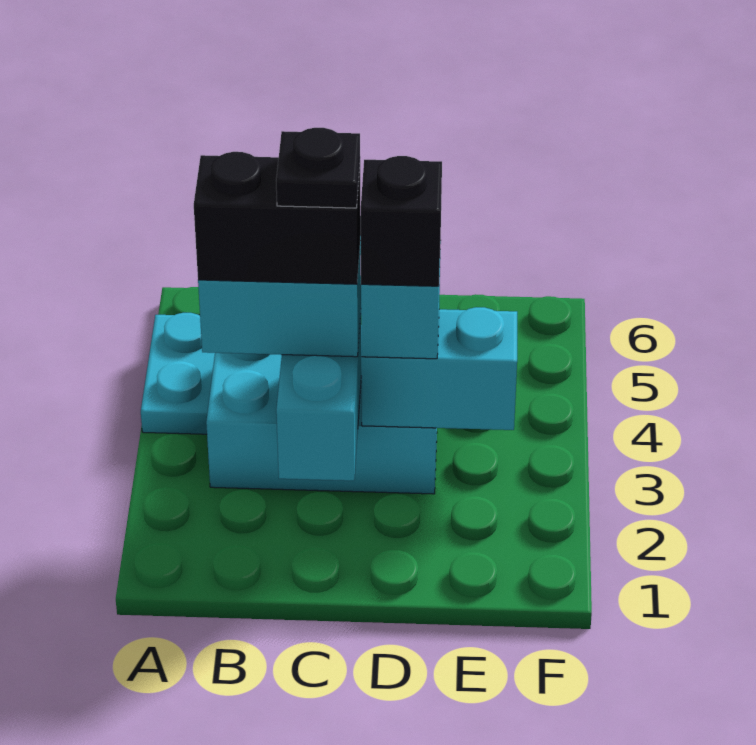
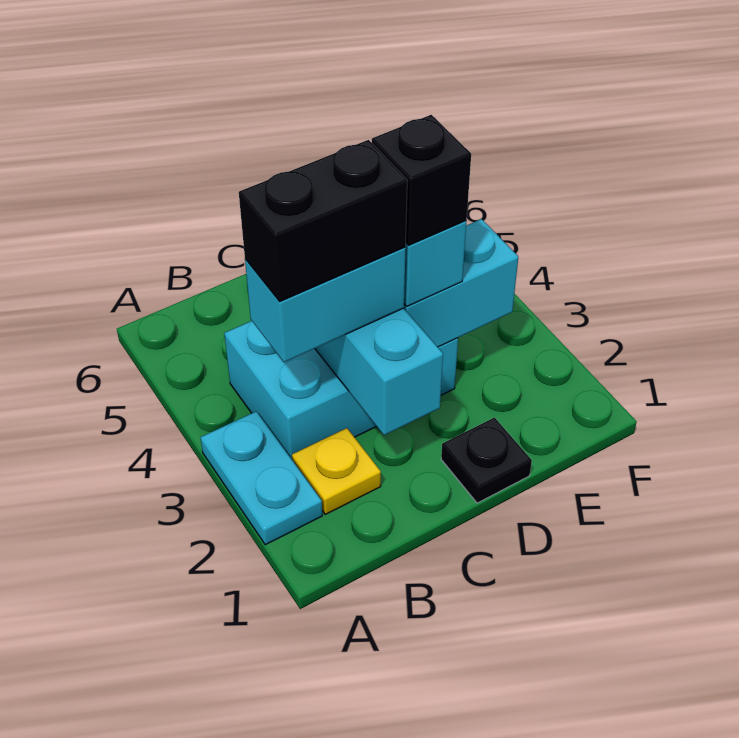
cyan 1x2 plate [141,313,215,434] -> cyan 1x2 plate moved to [200,411,322,545]
none -> yellow 1x1 plate [292,428,381,514]
black 1x1 plate [276,128,360,208] -> black 1x1 plate moved to [441,418,532,503]

